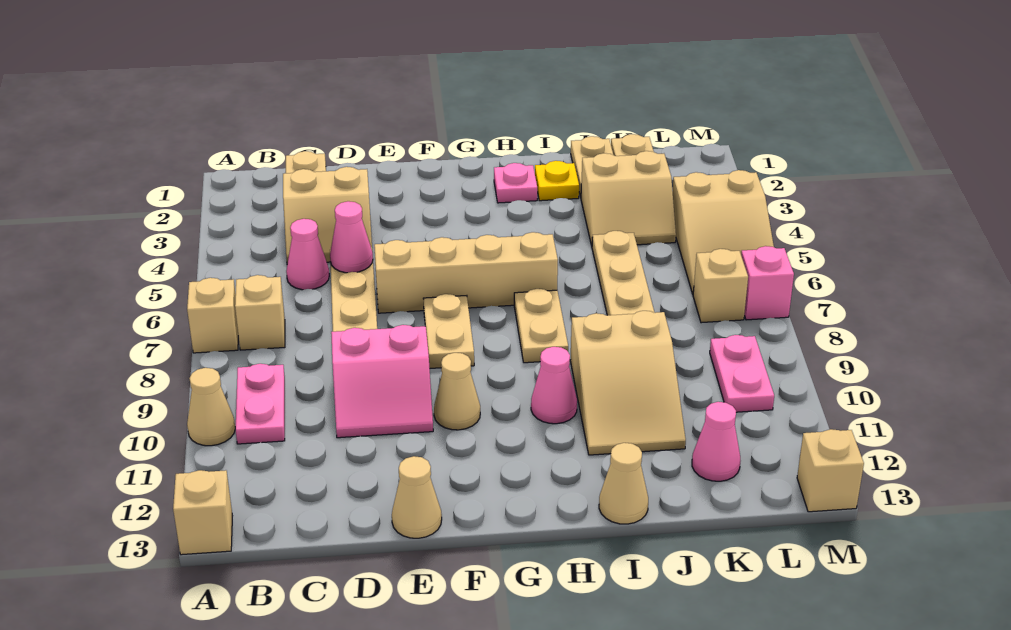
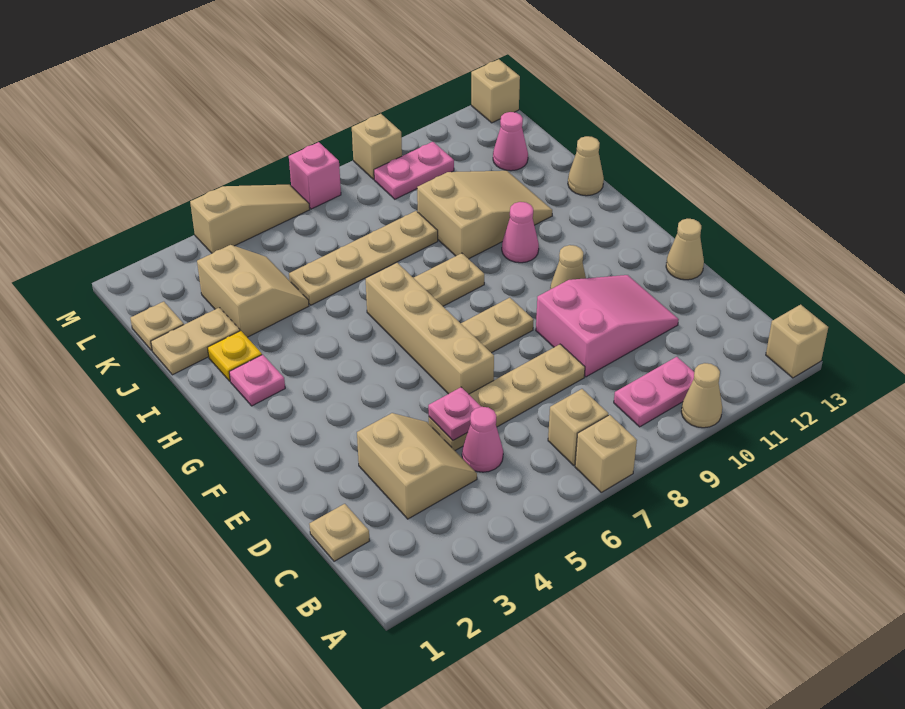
pink 1x1 cone [330,201,373,273] -> pink 1x1 plate [428,387,481,440]
pink 2x2 slope [331,325,433,438] -> pink 2x3 slope [536,275,679,377]
tan 2x3 slope [673,170,774,294] -> tan 1x3 slope [190,185,310,253]
tan 1x1 brick [693,249,748,323] -> tan 1x1 brick moved to [352,114,402,179]

